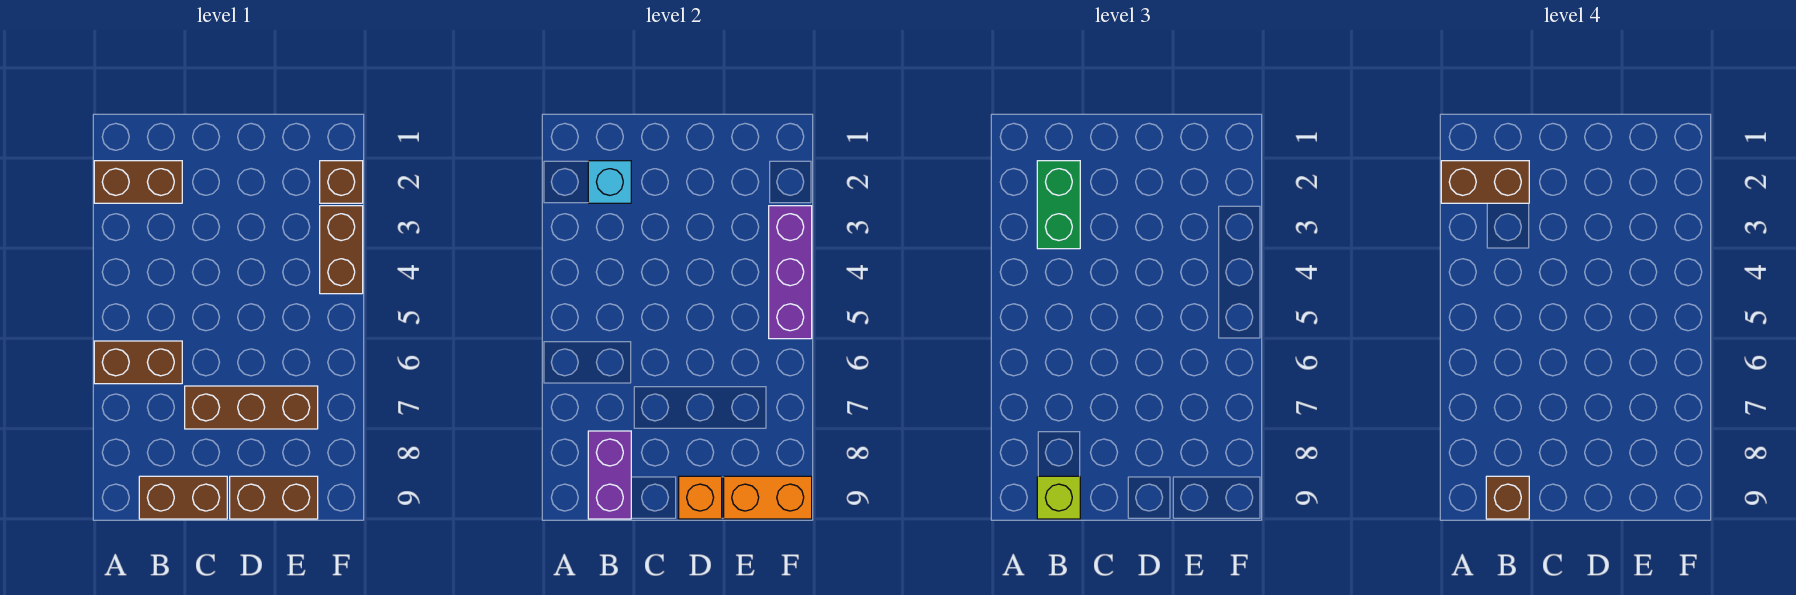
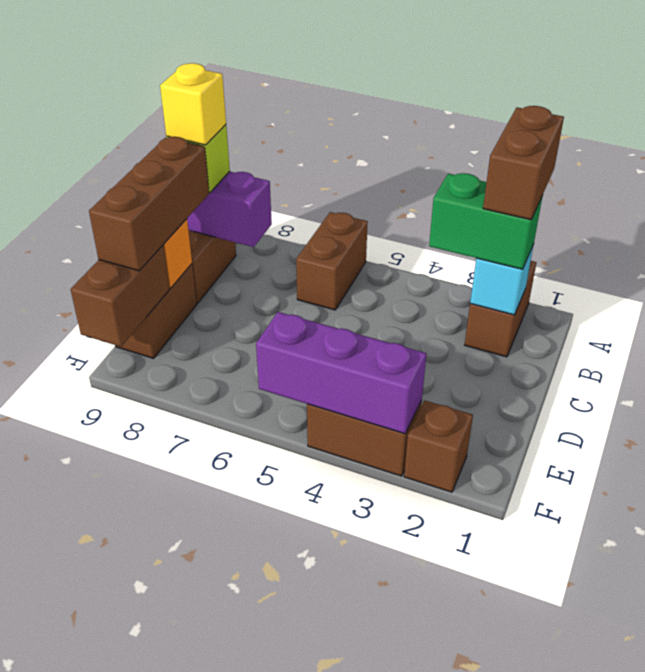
brown 1x1 brick [1486,476,1529,519] -> yellow 1x1 brick [160,63,226,145]
brown 1x3 brick [185,386,318,429] -> brown 1x3 brick moved to [89,137,209,271]
orange 1x2 brick [724,476,812,519] -> brown 1x2 brick [71,245,170,347]

